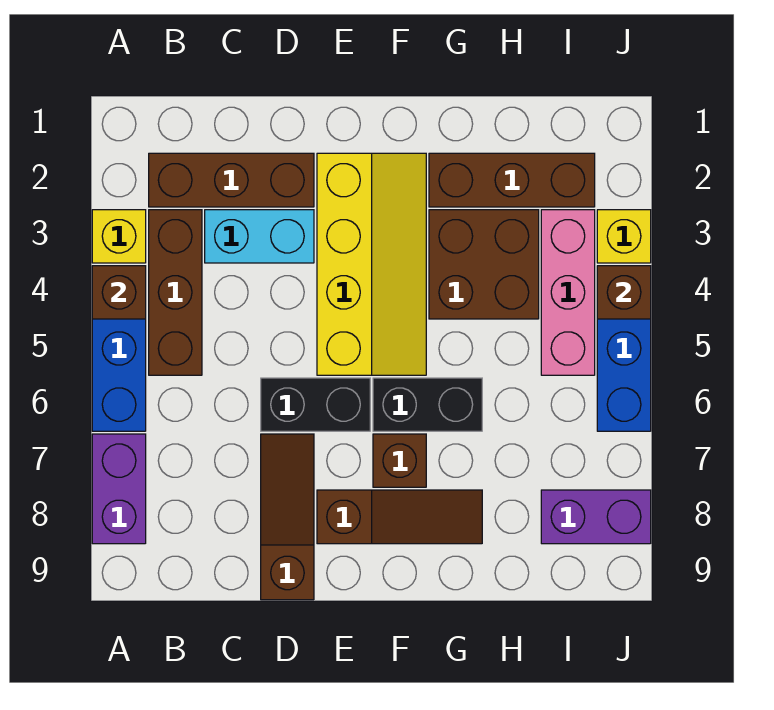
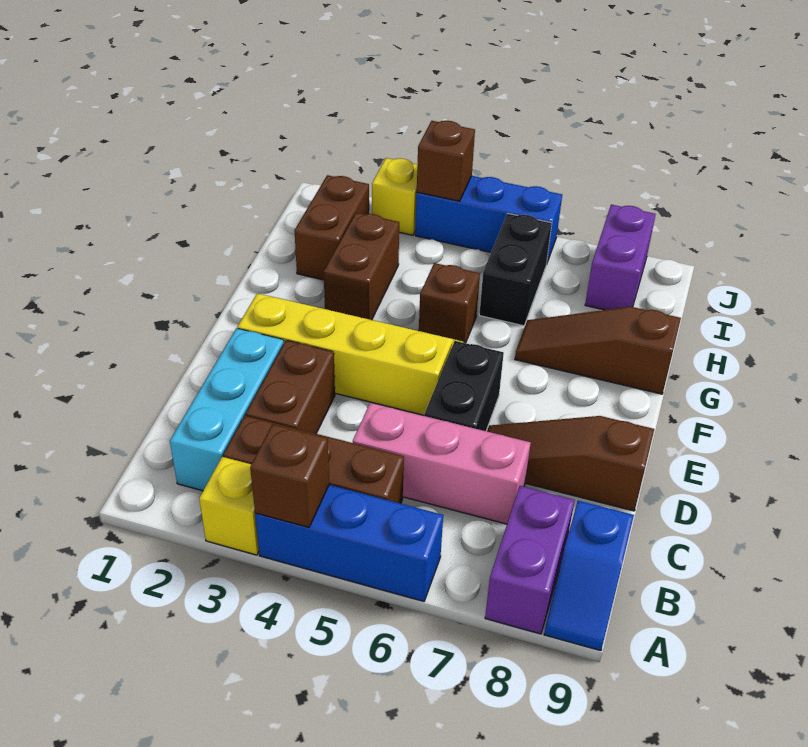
purple 1x2 brick [92,434,146,544] -> purple 1x2 brick turned to [485,486,575,634]
none -> blue 1x2 slope [544,501,634,651]
brown 1x3 brick [149,153,314,207] -> cyan 1x3 brick [170,328,284,491]
cyan 1x2 brick [205,210,314,263] -> brown 1x2 brick [246,340,335,434]
brown 1x3 slope [317,490,482,544] -> brown 1x3 slope turned to [515,307,681,394]
black 1x2 brick [373,378,482,431] -> black 1x2 brick moved to [479,214,552,326]
brown 1x1 brick [373,434,426,487] -> brown 1x1 brick moved to [419,263,480,343]
brown 1x3 brick [429,153,595,207] -> brown 1x2 brick [294,175,369,280]
brown 2x2 brick [429,210,539,319] -> brown 1x2 brick [324,213,399,320]
pink 1x3 brick [541,210,595,375] -> pink 1x3 brick moved to [353,403,531,524]

